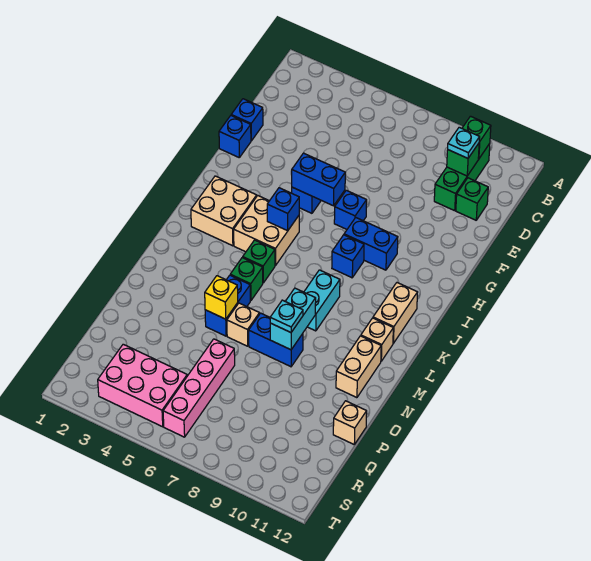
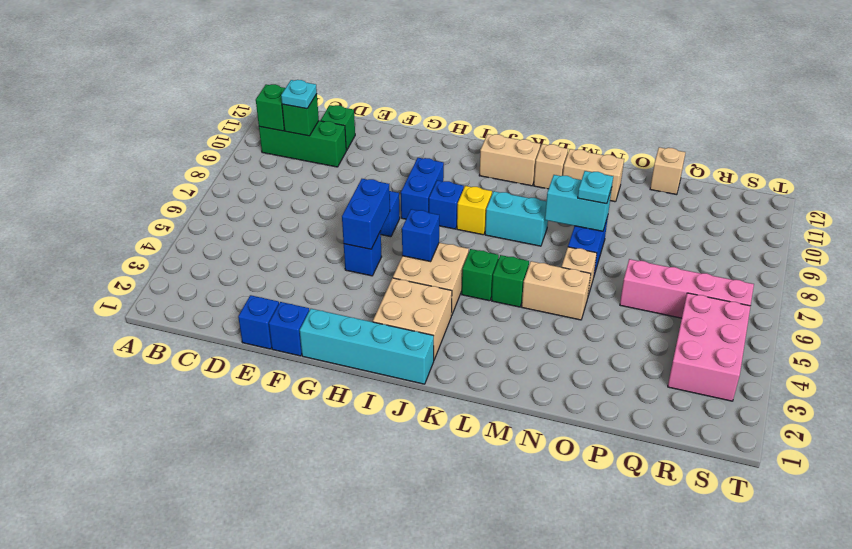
none -> cyan 1x4 brick [300,309,434,384]
blue 1x2 brick [205,275,250,336] -> tan 1x2 brick [522,261,591,320]
yellow 1x1 brick [205,276,238,319] -> yellow 1x1 brick moved to [457,186,492,235]

